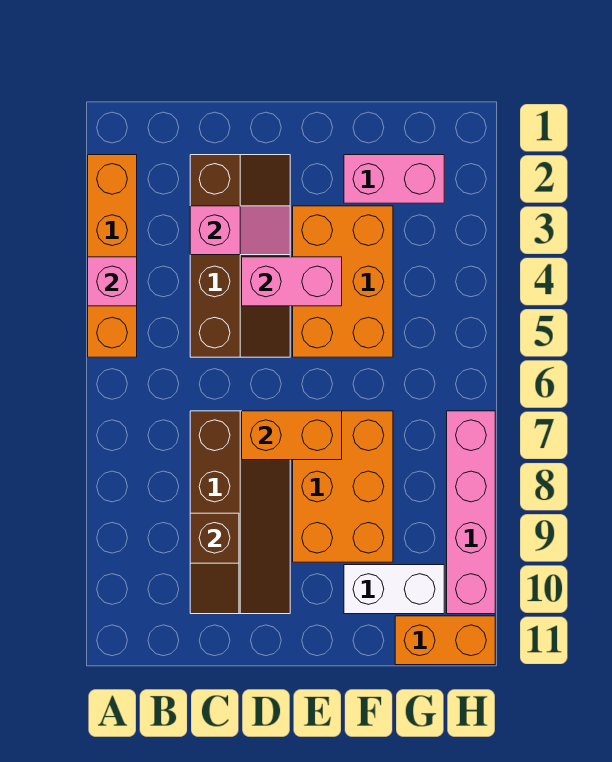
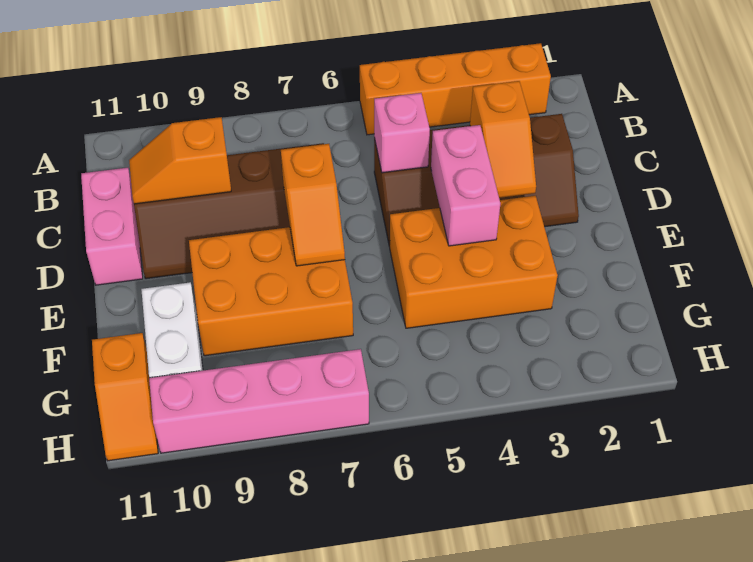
pink 1x1 brick [88,257,137,306] -> pink 1x1 brick moved to [374,93,430,173]
pink 1x2 slope [190,206,290,255] -> orange 1x2 slope [470,81,536,198]
brown 1x2 slope [190,513,239,614] -> orange 1x2 slope [129,117,231,204]
orange 1x2 brick [242,411,342,460] -> orange 1x2 slope [281,144,345,266]
pink 1x2 brick [344,155,444,203] -> pink 1x2 brick moved to [81,168,143,285]
orange 1x2 brick [395,616,495,665] -> orange 1x2 slope [92,333,158,461]

